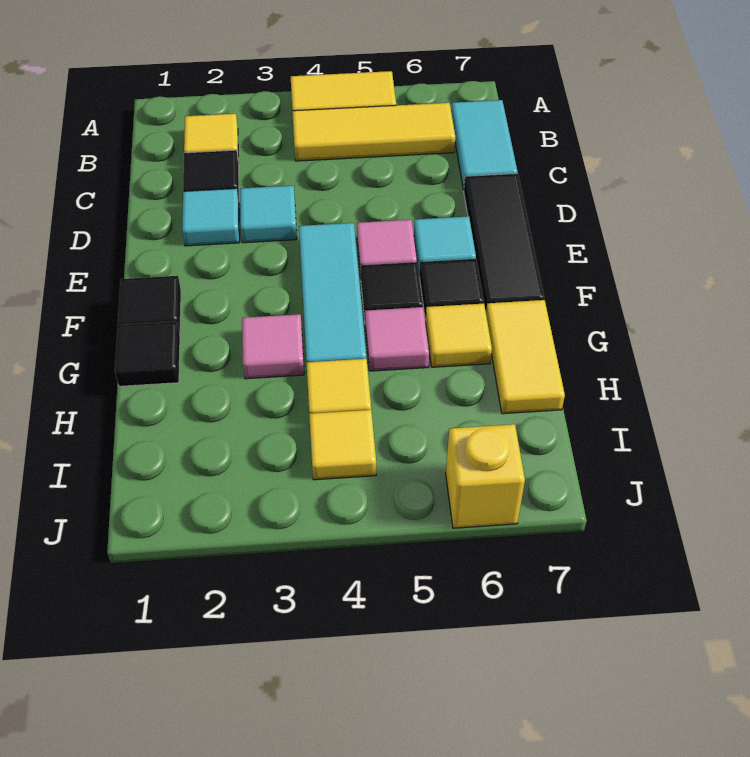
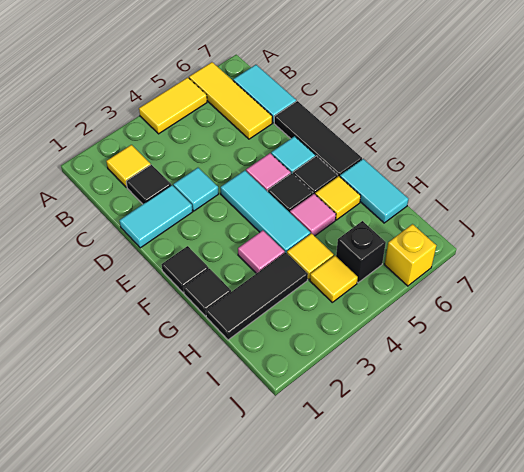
yellow 1x3 tile [292,103,455,161] -> yellow 1x3 tile turned to [189,62,272,139]
cyan 1x1 tile [182,189,240,246] -> cyan 1x2 tile [119,185,193,248]
yellow 1x2 tile [486,300,565,414] -> cyan 1x2 tile [340,159,408,223]
none -> black 1x3 tile [206,252,308,340]
none -> black 1x1 brick [336,221,386,283]

